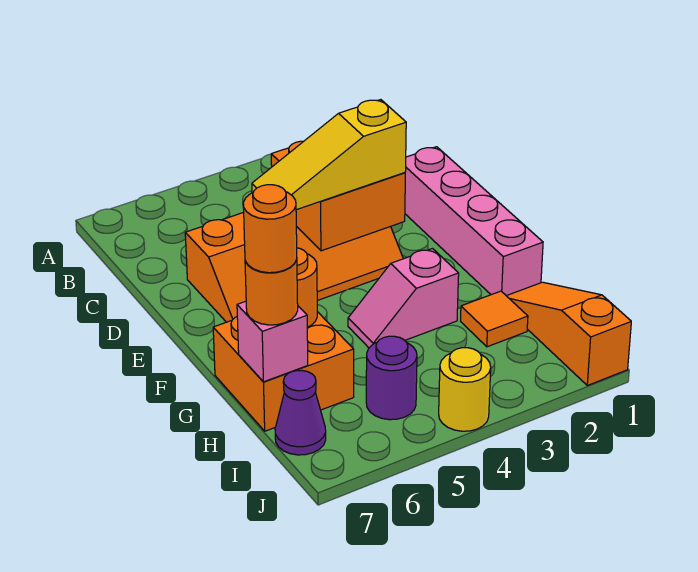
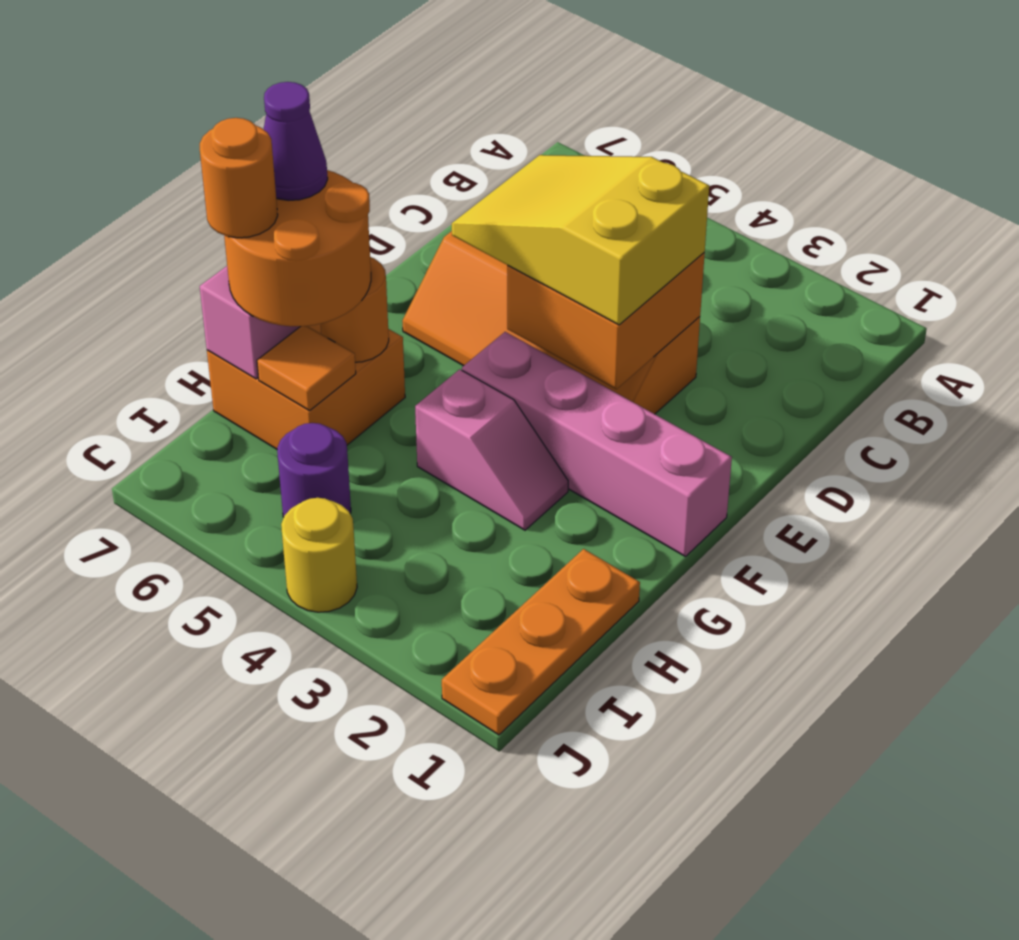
pink 1x4 brick [405,147,543,296] -> pink 1x4 brick turned to [462,332,732,557]
yellow 1x3 slope [252,100,406,210] -> yellow 2x3 slope [452,155,709,325]
pink 1x2 slope [348,249,459,348] -> pink 1x2 slope turned to [415,369,568,530]
orange 1x3 slope [507,282,631,385] -> orange 1x3 plate [442,549,640,735]
orange 1x1 tile [461,291,528,347] -> orange 1x1 tile moved to [257,326,356,411]
orange 1x1 round brick [245,259,298,325] -> orange 2x2 round brick [224,170,371,326]
purple 1x1 cone [275,371,326,455] -> purple 1x1 cone moved to [264,82,328,200]

